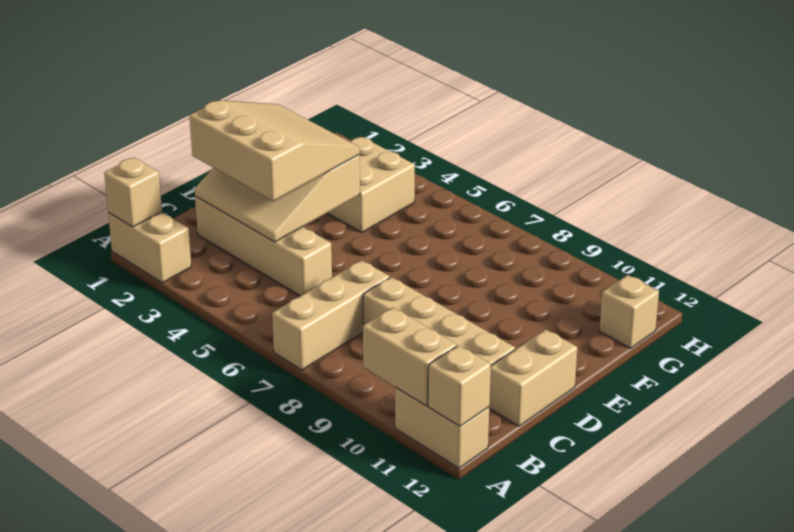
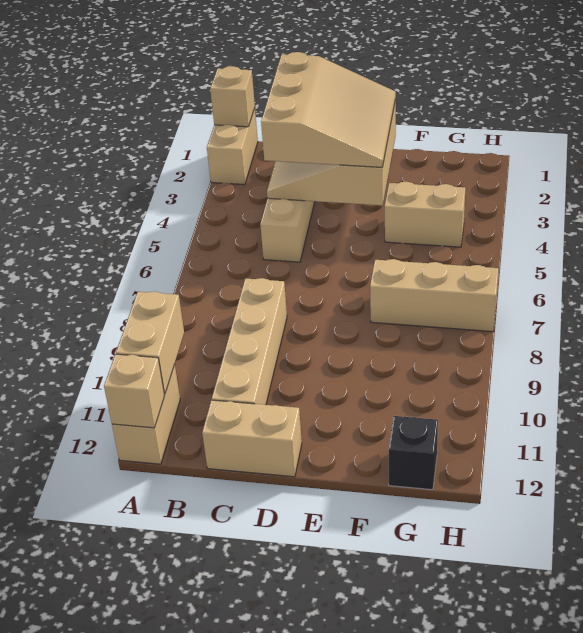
tan 1x3 brick [272,260,390,370] -> tan 1x3 brick moved to [370,259,498,332]
tan 2x2 brick [327,137,415,233] -> tan 1x2 brick [385,182,465,247]
tan 1x1 brick [599,275,659,348] -> black 1x1 brick [389,416,438,490]

